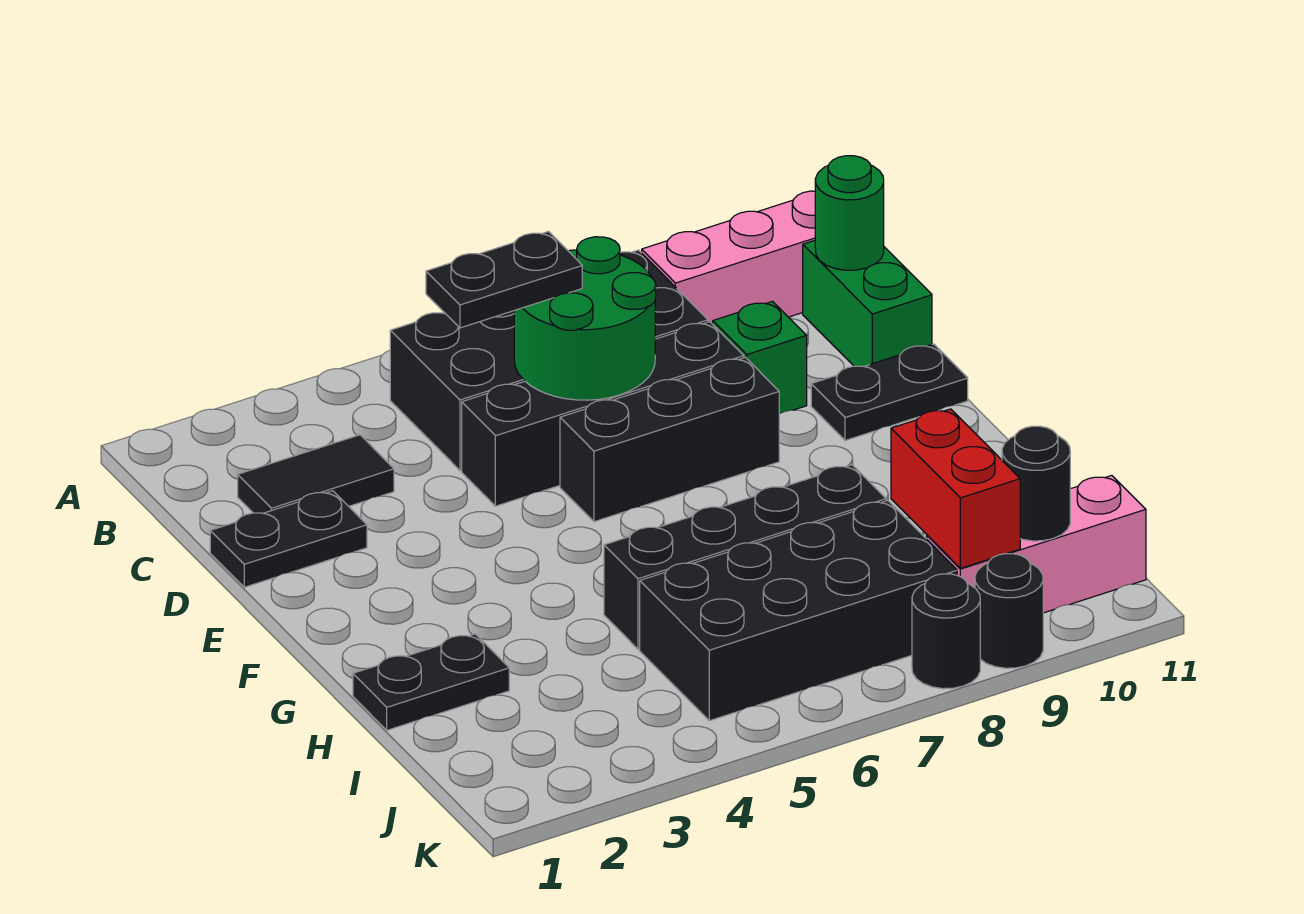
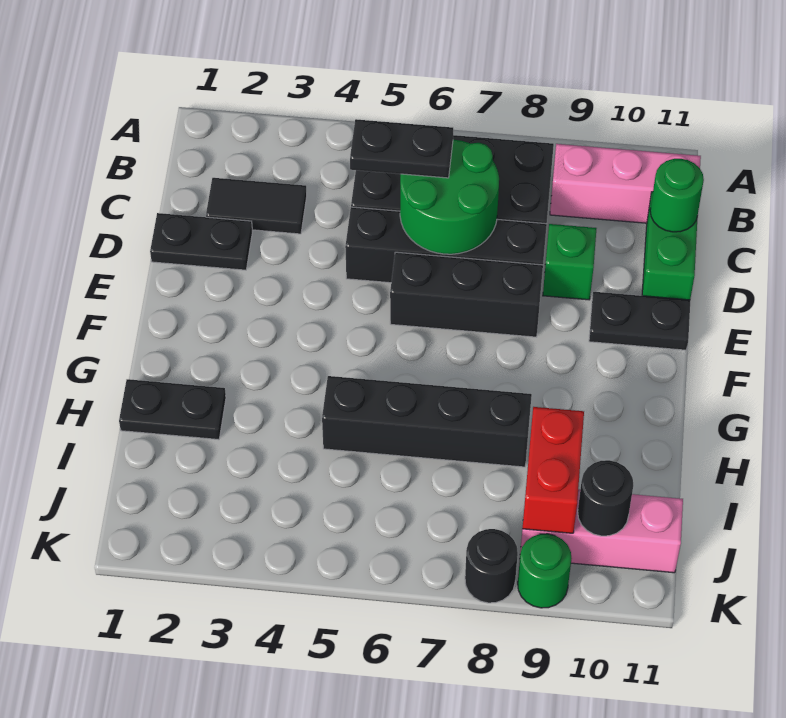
black 2x4 brick [640,501,957,721] -> none
black 1x1 round brick [975,554,1043,668] -> green 1x1 round brick [518,534,572,608]

